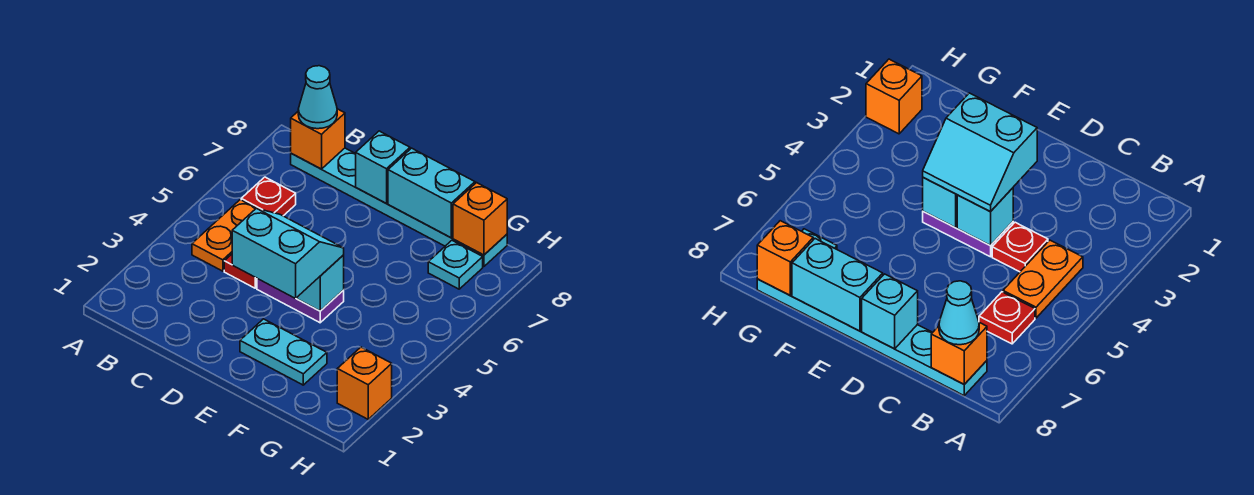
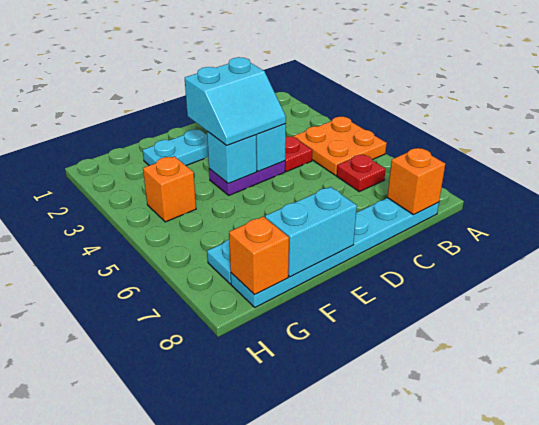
orange 1x2 plate [192,200,256,271] -> orange 2x2 plate [294,117,387,175]
cyan 1x1 cone [298,66,337,129] -> none
cyan 1x1 brick [356,131,410,203] -> none
orange 1x1 brick [337,347,392,419] -> orange 1x1 brick moved to [143,156,196,222]

